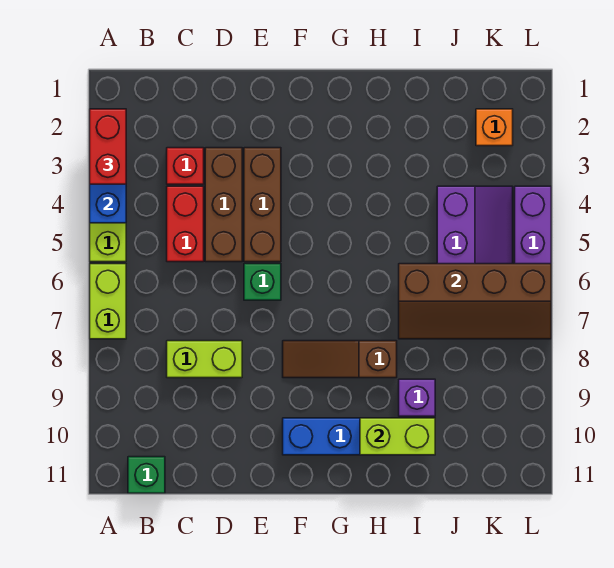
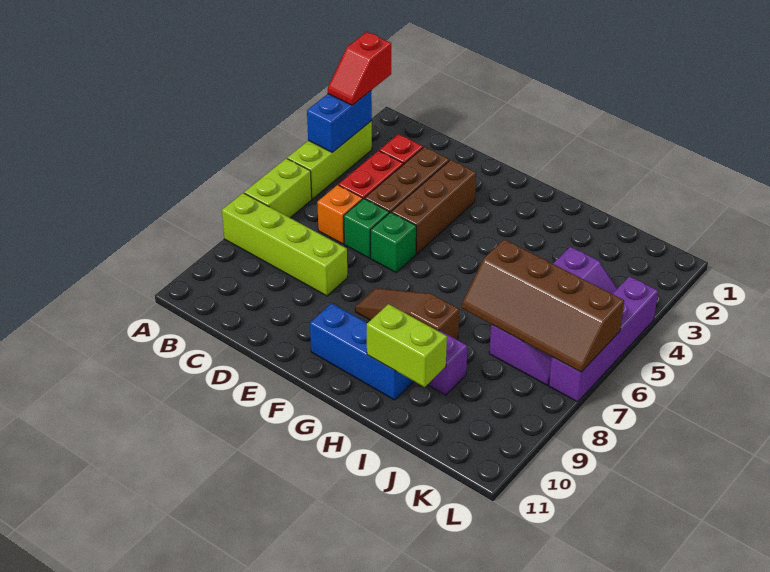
red 1x2 brick [90,109,126,184] -> red 1x2 slope [328,32,391,105]
green 1x1 brick [128,457,165,493] -> green 1x1 brick moved to [344,199,389,258]
lime 1x2 brick [167,341,242,378] -> lime 1x4 brick [222,193,347,296]
orange 1x1 brick [476,109,513,146] -> orange 1x1 brick moved to [317,185,363,244]

